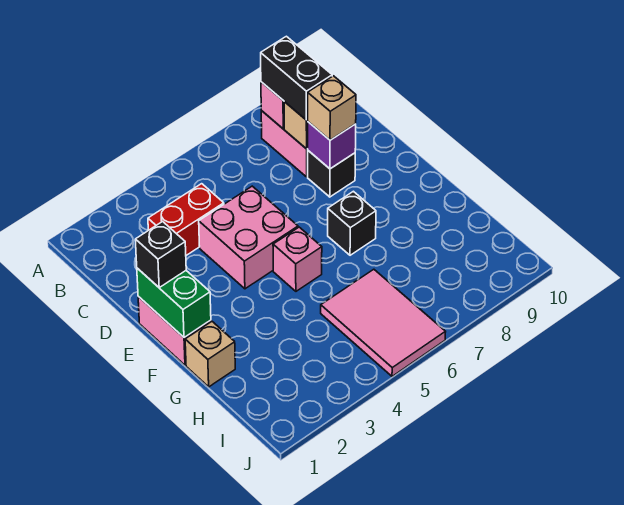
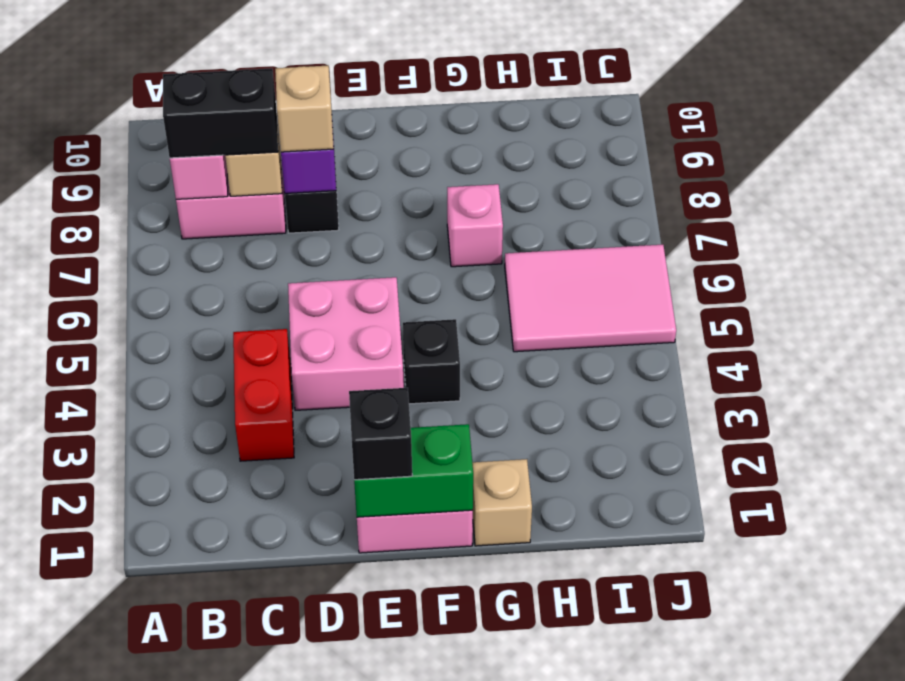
pink 1x1 brick [273,227,322,291] -> pink 1x1 brick moved to [447,184,503,267]
black 1x1 brick [328,191,376,255] -> black 1x1 brick moved to [403,319,460,404]

